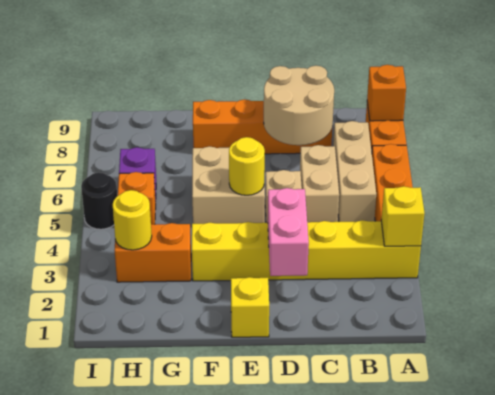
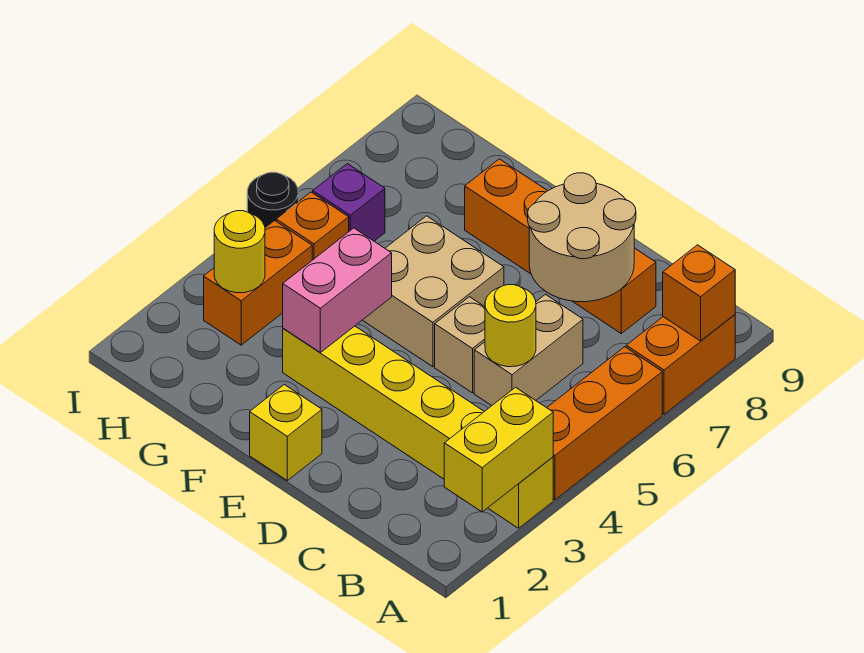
yellow 1x1 brick [381,186,425,246] -> yellow 1x2 brick [444,387,553,512]
tan 1x3 brick [333,121,376,222] -> none
pink 1x2 brick [268,188,309,276] -> pink 1x2 brick moved to [283,228,392,353]
yellow 1x1 round brick [229,137,265,195] -> yellow 1x1 round brick moved to [485,285,536,367]
orange 1x2 brick [114,223,191,282] -> orange 1x2 brick turned to [204,221,312,345]

